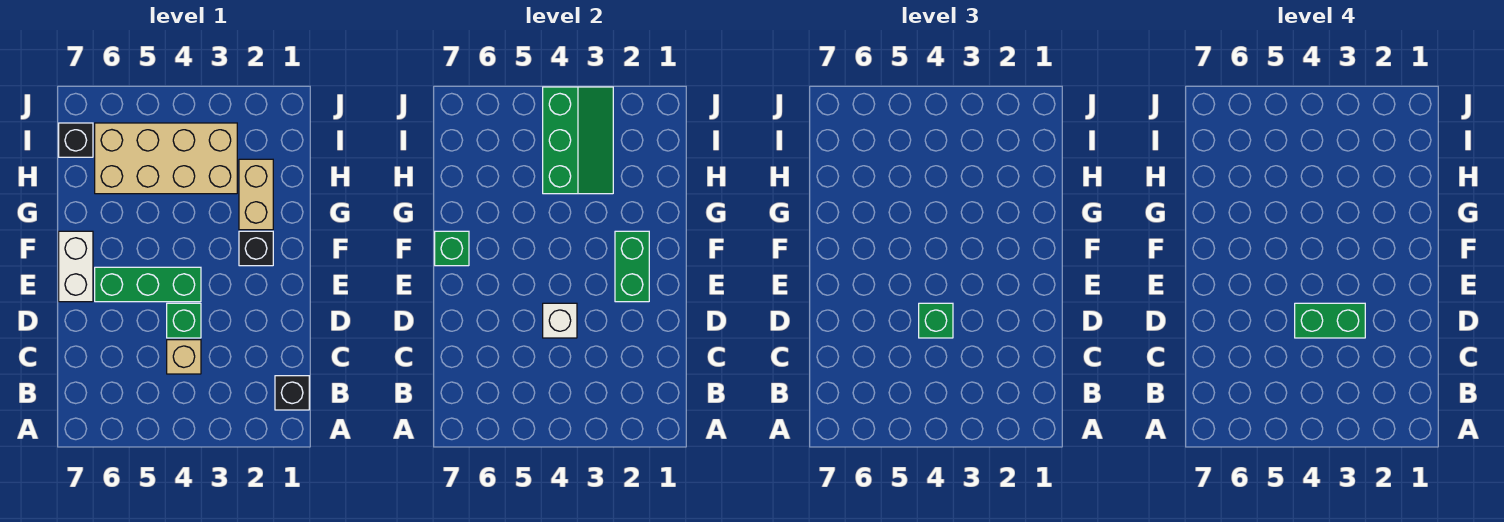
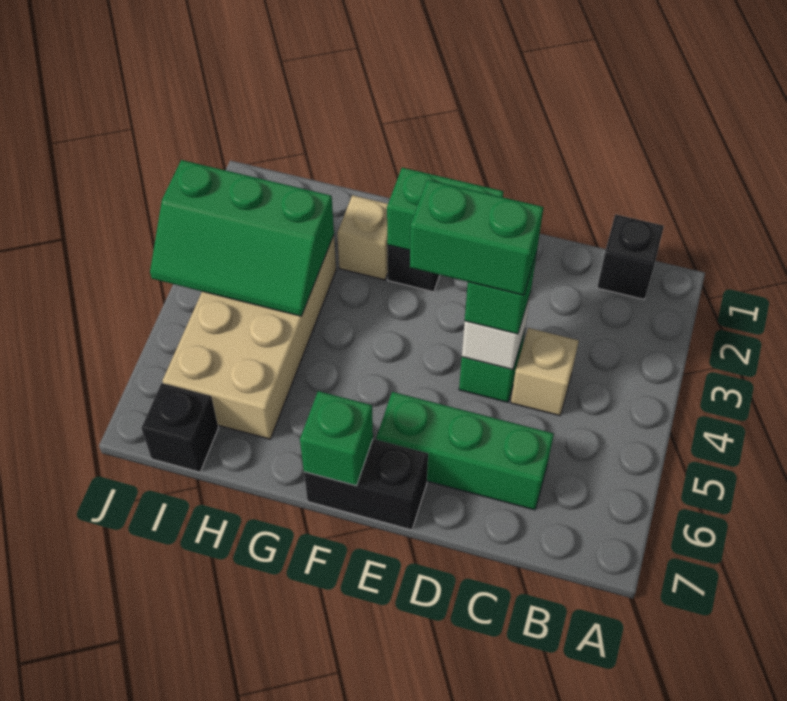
green 1x2 brick [1295,303,1365,338] -> green 1x2 brick turned to [410,180,544,295]
green 1x3 brick [95,267,201,302] -> green 1x3 brick turned to [376,392,554,510]
white 1x2 brick [59,231,93,302] -> black 1x2 brick [304,439,428,530]
tan 1x2 brick [239,159,273,230] -> tan 1x1 brick [337,195,388,280]
green 2x3 slope [543,87,613,194] -> green 2x3 slope turned to [150,160,334,316]

